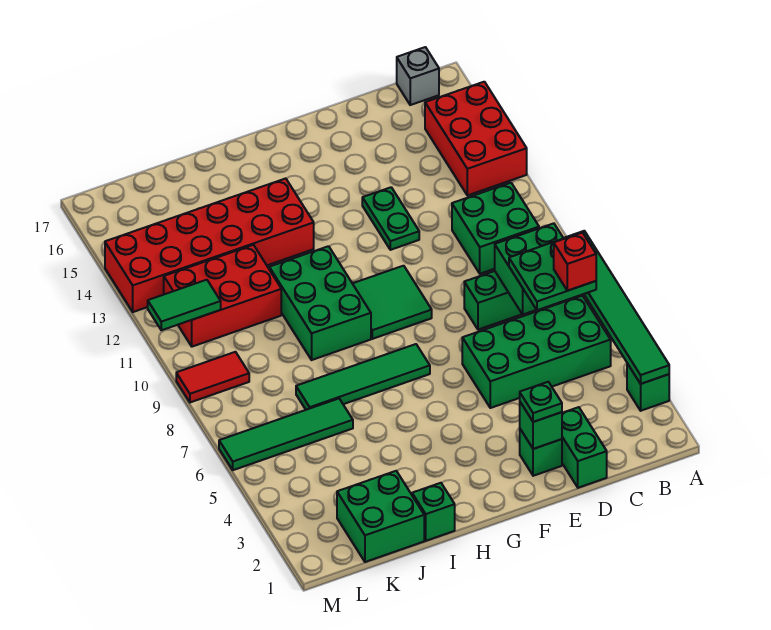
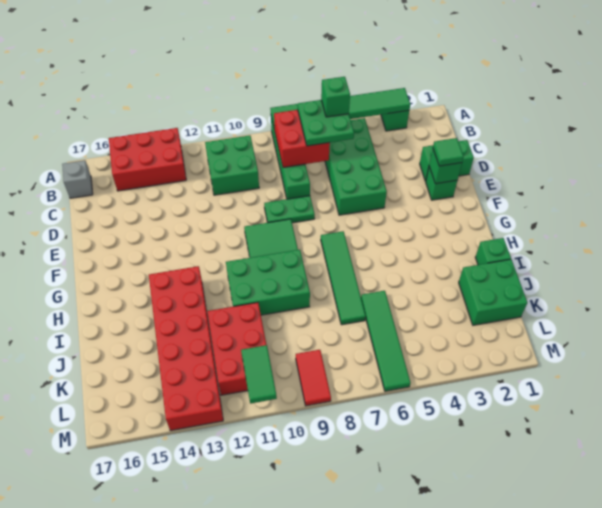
red 1x1 brick [554,233,596,291] -> green 1x1 brick [321,77,350,117]
green 2x2 brick [495,223,563,314] -> red 2x2 brick [274,110,330,167]
green 1x1 plate [520,382,562,422] -> green 1x1 tile [433,138,464,166]
green 1x2 plate [362,187,419,250] -> green 1x2 plate moved to [264,196,315,223]

